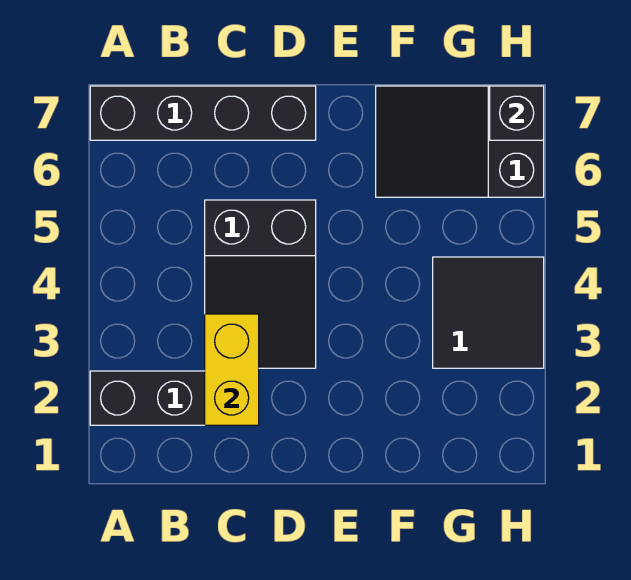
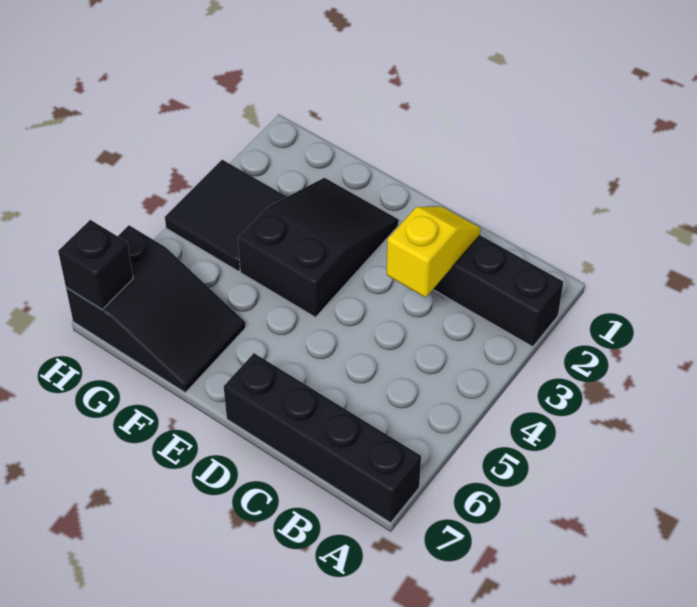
yellow 1x2 brick [205,314,259,425] -> yellow 1x2 slope [387,207,481,297]
black 2x3 slope [205,200,316,368] -> black 2x3 slope moved to [238,178,399,317]

